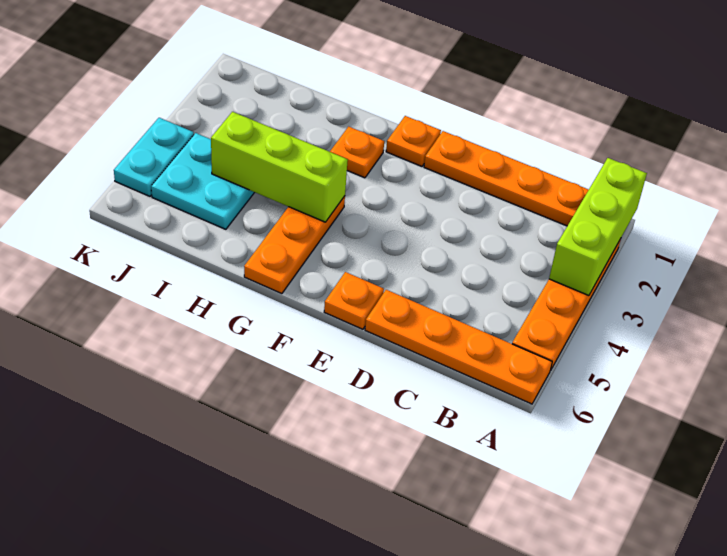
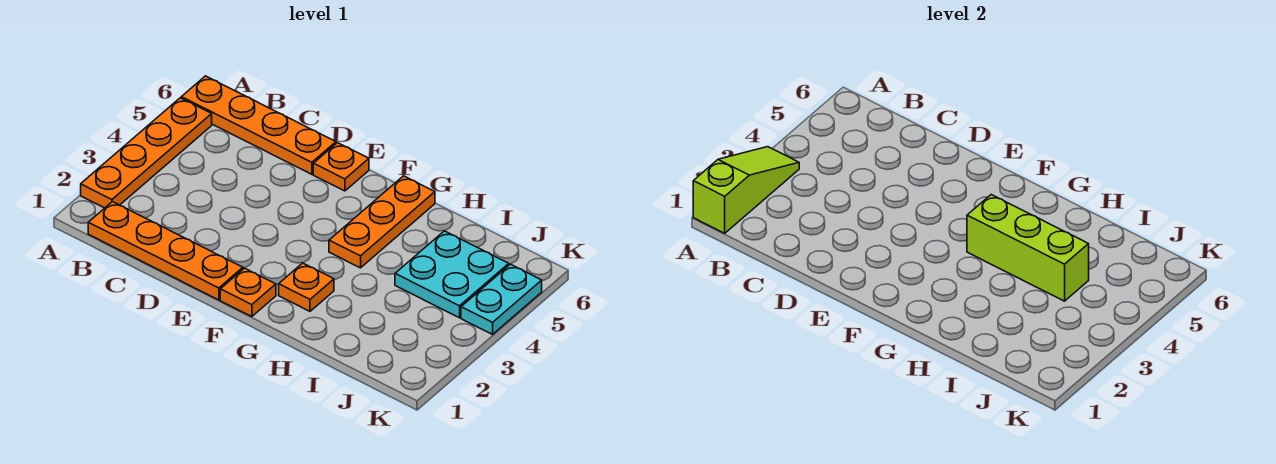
lime 1x3 brick [549,158,647,296] -> lime 1x3 slope [693,147,799,233]

